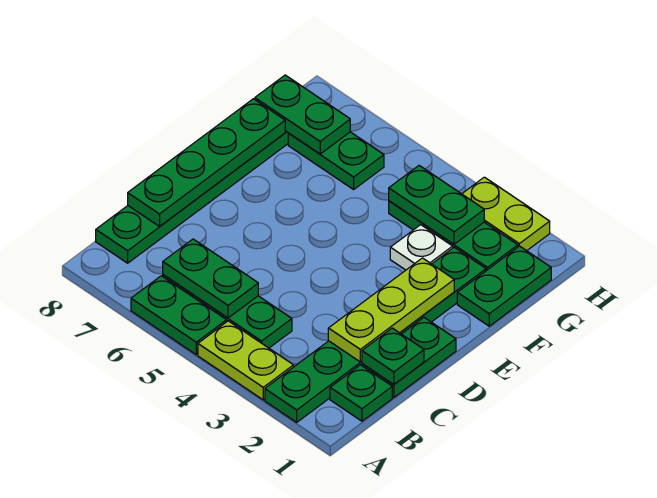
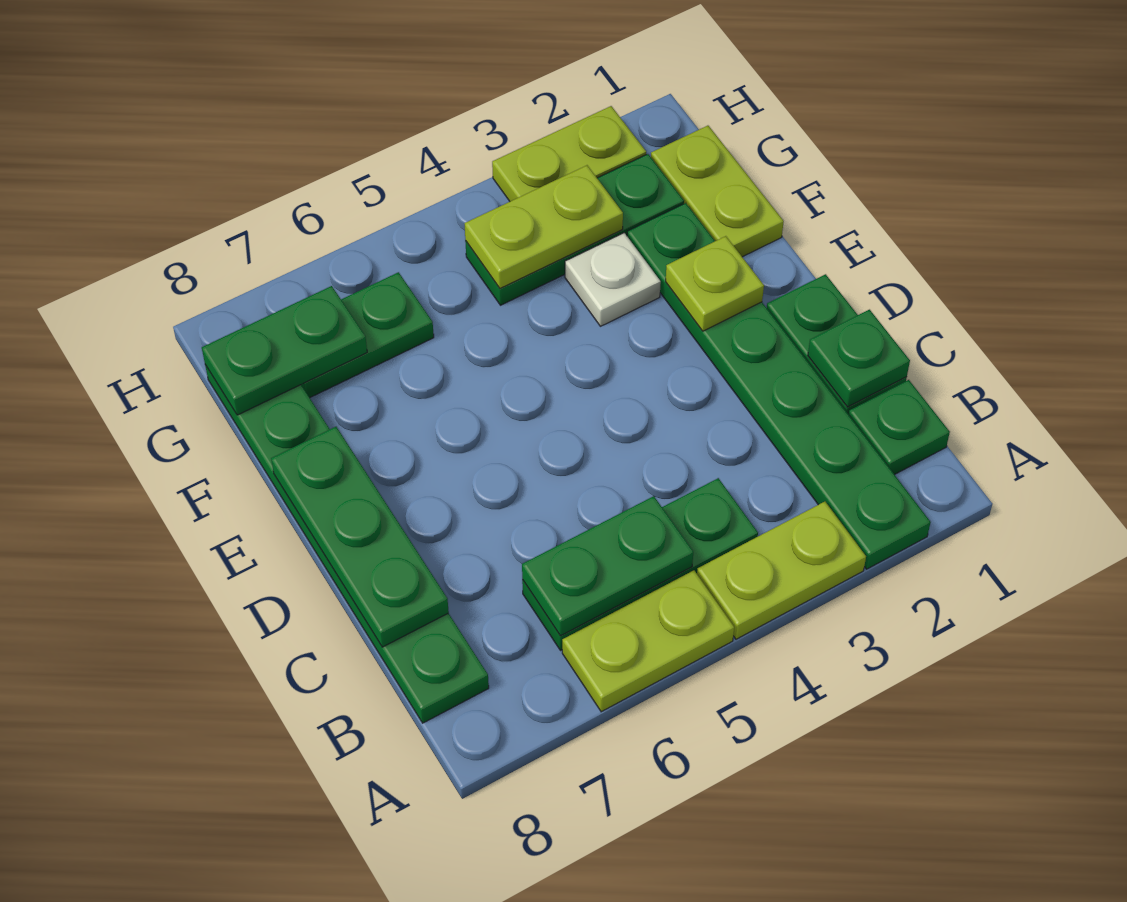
green 1x2 plate [131,276,227,355] -> lime 1x2 plate [562,570,734,712]
lime 1x3 plate [328,258,454,362] -> lime 1x1 plate [666,236,764,331]
green 1x4 plate [128,99,285,226] -> green 1x3 plate [271,427,449,647]
green 1x2 plate [457,246,551,326] -> lime 1x2 plate [651,126,784,257]
green 1x2 plate [389,166,484,244] -> lime 1x2 plate [465,165,623,288]

